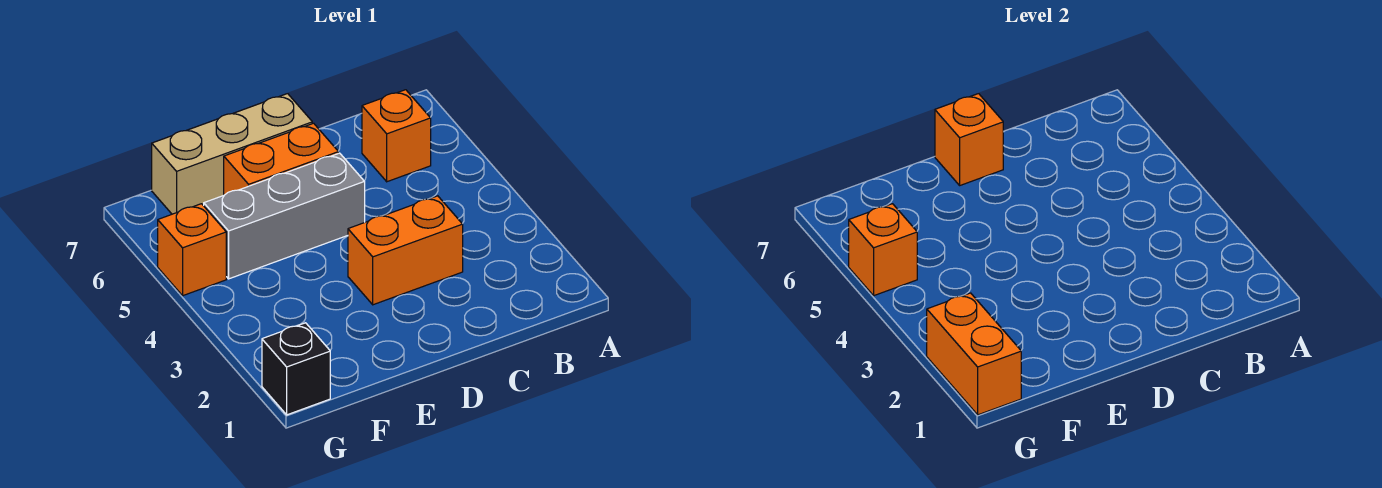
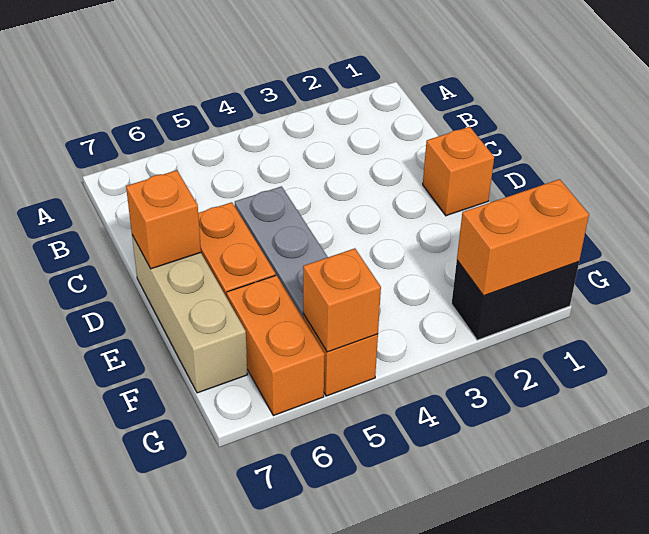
orange 1x1 brick [362,90,431,182] -> orange 1x1 brick moved to [423,127,494,216]
orange 1x2 brick [348,196,463,305] -> orange 1x2 brick moved to [227,275,325,416]
black 1x1 brick [262,323,330,415] -> black 1x2 brick [452,260,579,340]

